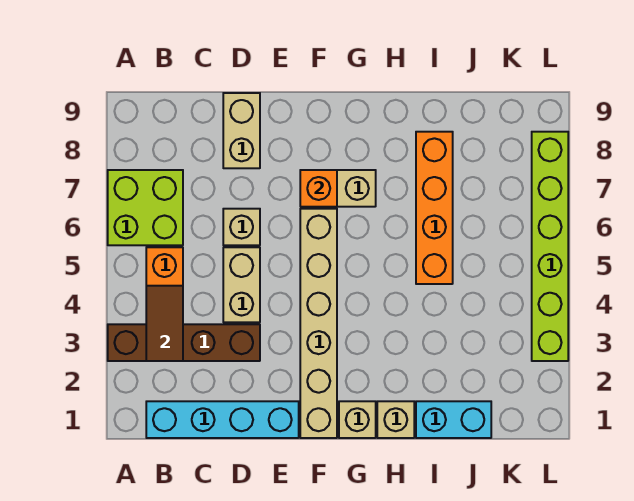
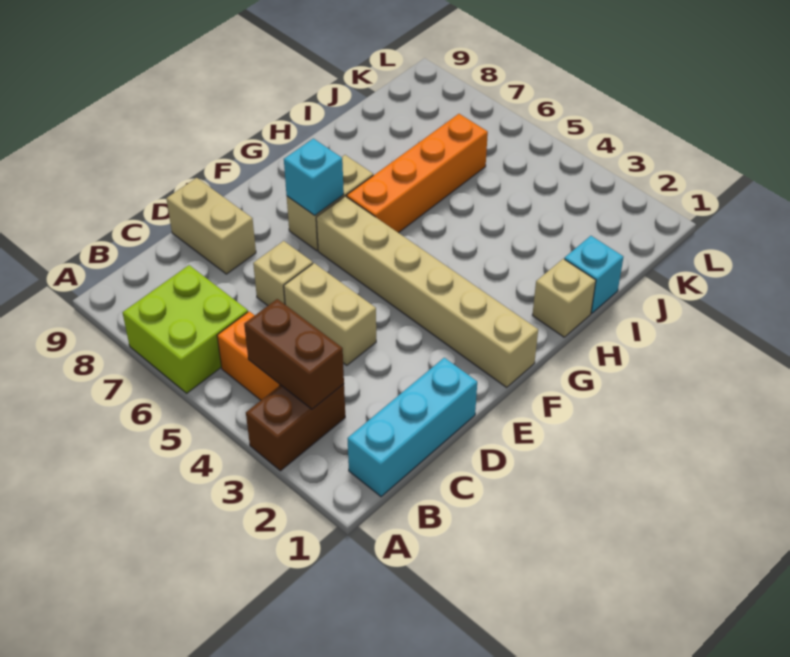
brown 1x4 brick [108,324,260,361] -> brown 1x2 brick [246,384,345,471]
cyan 1x4 brick [146,401,299,438] -> cyan 1x3 brick [348,358,477,497]
brown 1x2 tile [146,286,183,361] -> brown 1x2 brick [244,299,344,409]
orange 1x1 brick [300,170,337,207] -> cyan 1x1 brick [284,139,344,215]
tan 1x1 brick [339,401,376,438] -> none
cyan 1x2 brick [416,401,491,438] -> cyan 1x1 brick [564,236,623,313]
orange 1x4 brick [416,132,453,284] -> orange 1x4 brick turned to [347,114,488,233]
lime 1x6 brick [532,132,568,361] -> none

